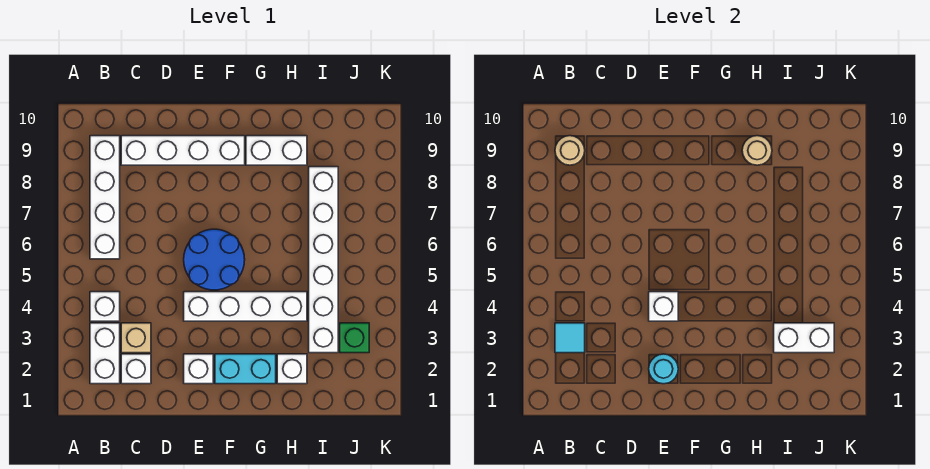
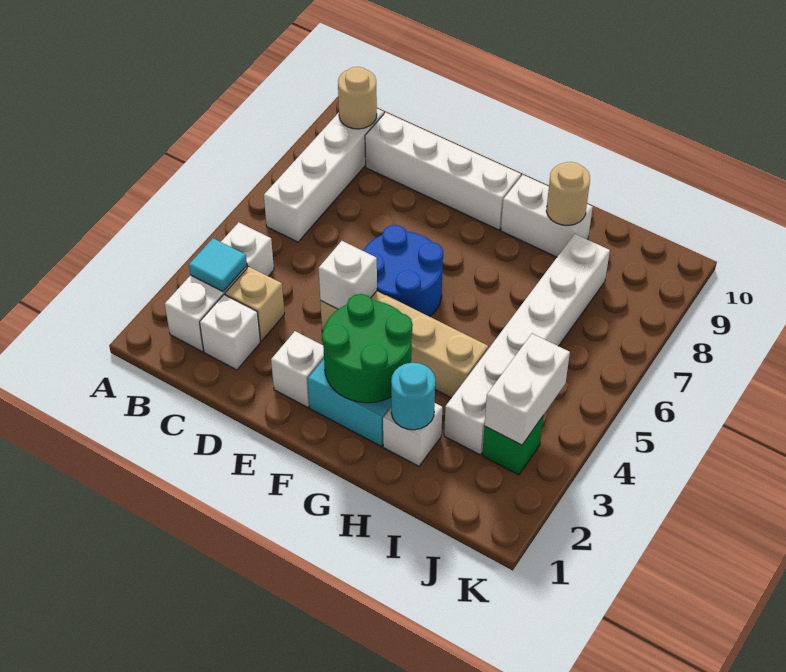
cyan 1x1 round brick [649,354,678,384] -> cyan 1x1 round brick moved to [391,363,435,430]
white 1x4 brick [184,292,307,321] -> tan 1x4 brick [320,291,488,398]
none -> green 2x2 round brick [322,294,413,403]
white 1x2 brick [774,323,834,353] -> white 1x2 brick turned to [484,334,570,445]

